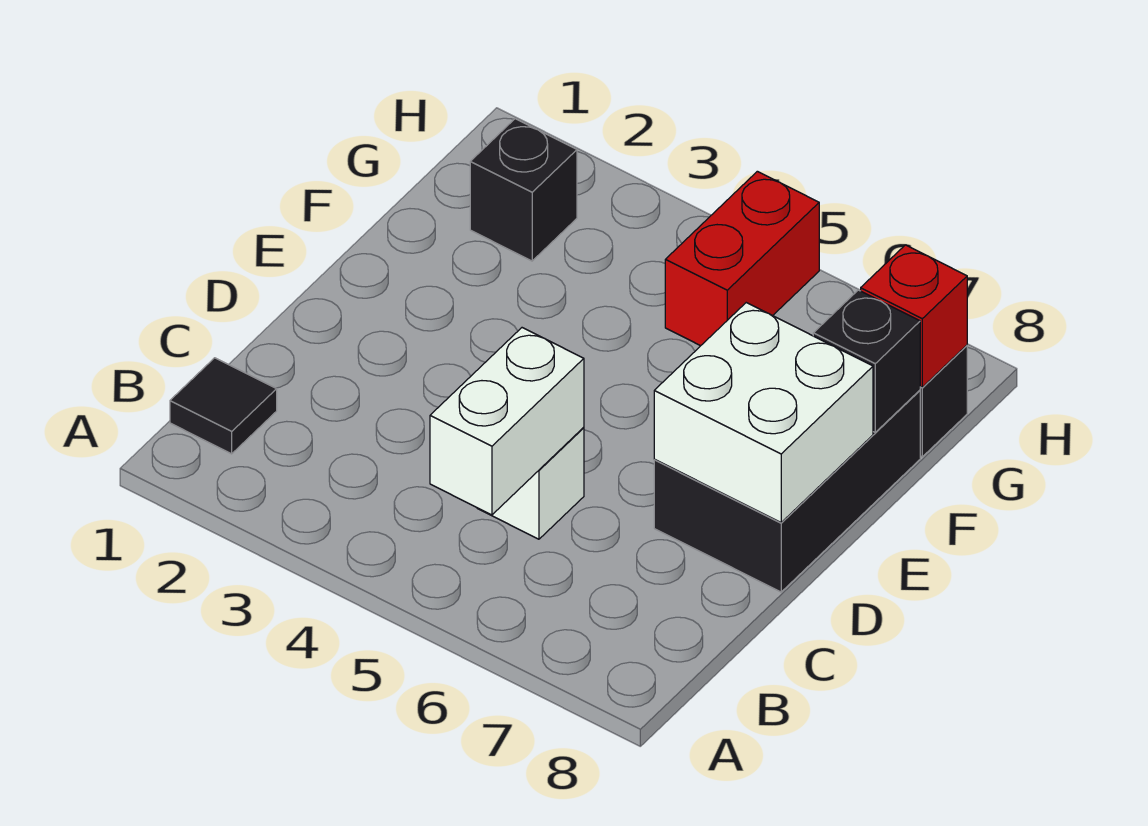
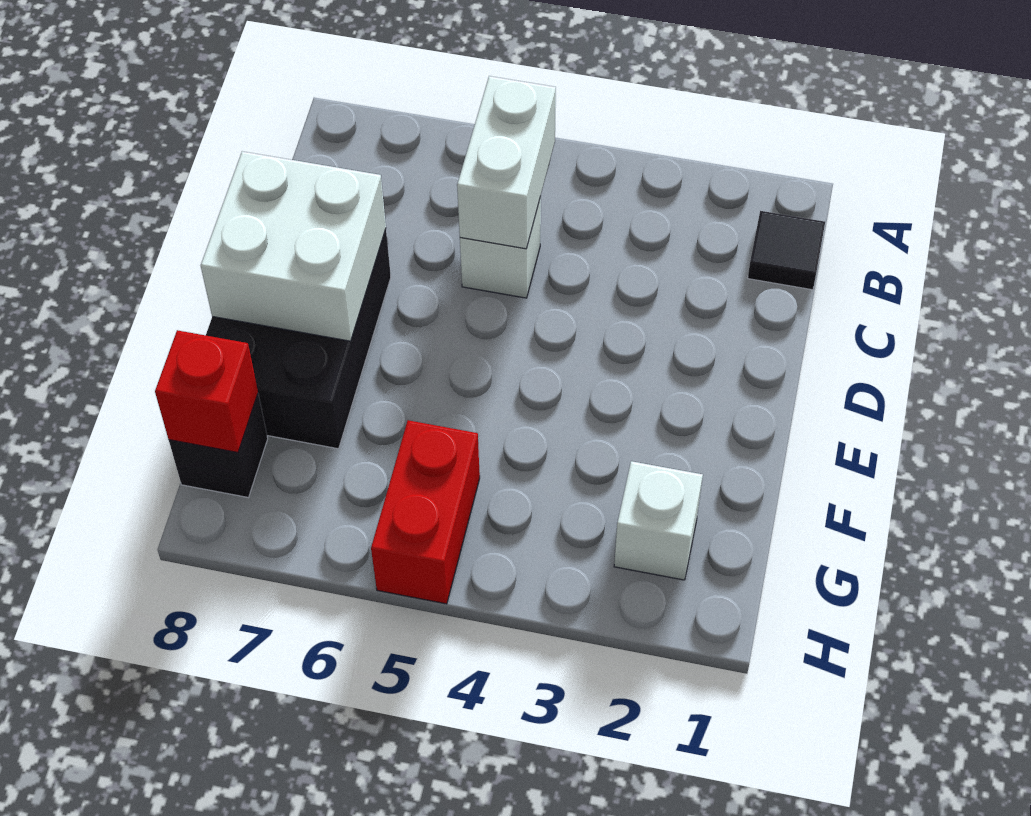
black 1x1 brick [813,290,920,432] -> none
black 1x1 brick [470,119,577,261] -> white 1x1 brick [614,461,703,580]

